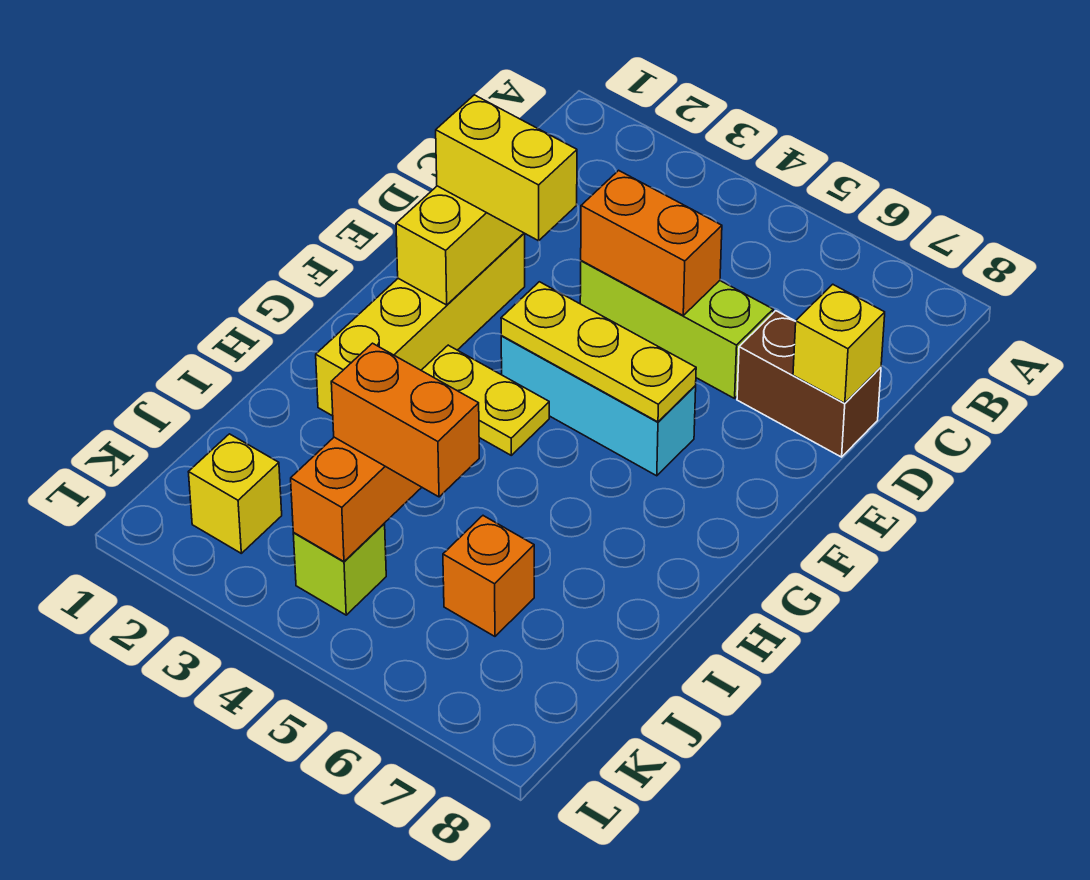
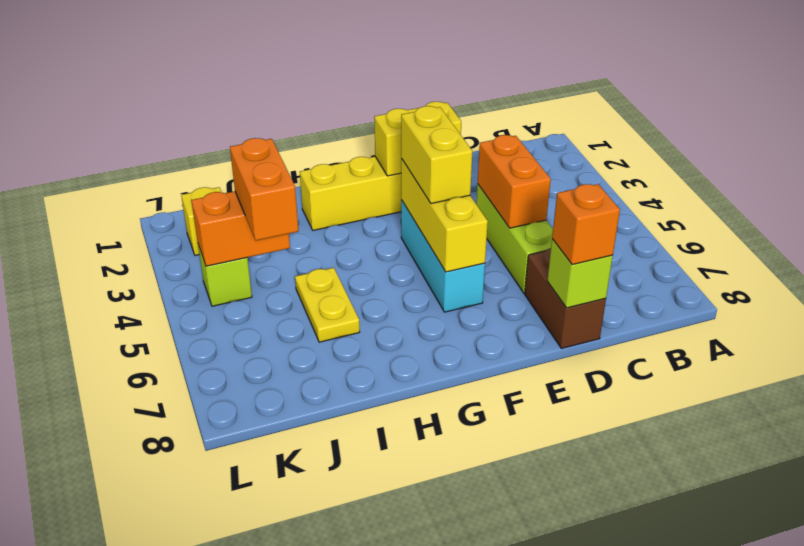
yellow 1x1 brick [793,284,885,403] -> lime 1x1 brick [547,239,613,308]
yellow 1x2 brick [436,95,577,241] -> yellow 1x2 brick moved to [401,106,472,204]
yellow 1x3 plate [501,282,696,422] -> yellow 1x3 brick [401,159,488,272]
yellow 1x2 plate [421,345,549,455] -> yellow 1x2 plate moved to [295,268,360,342]
orange 1x1 brick [443,516,534,636] -> orange 1x1 brick moved to [552,184,620,265]

